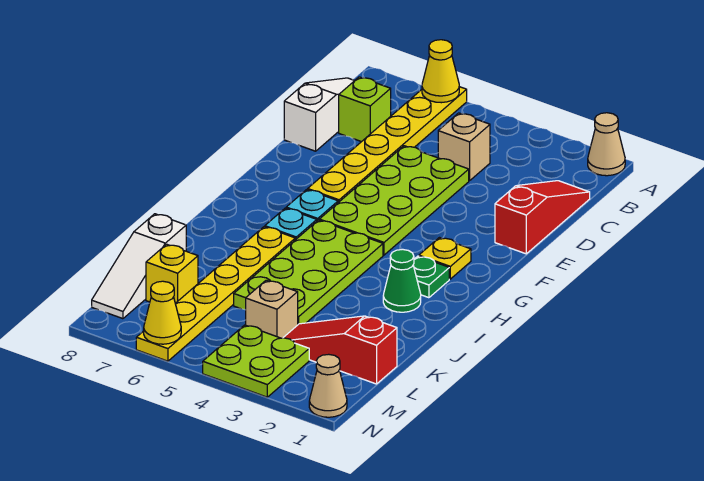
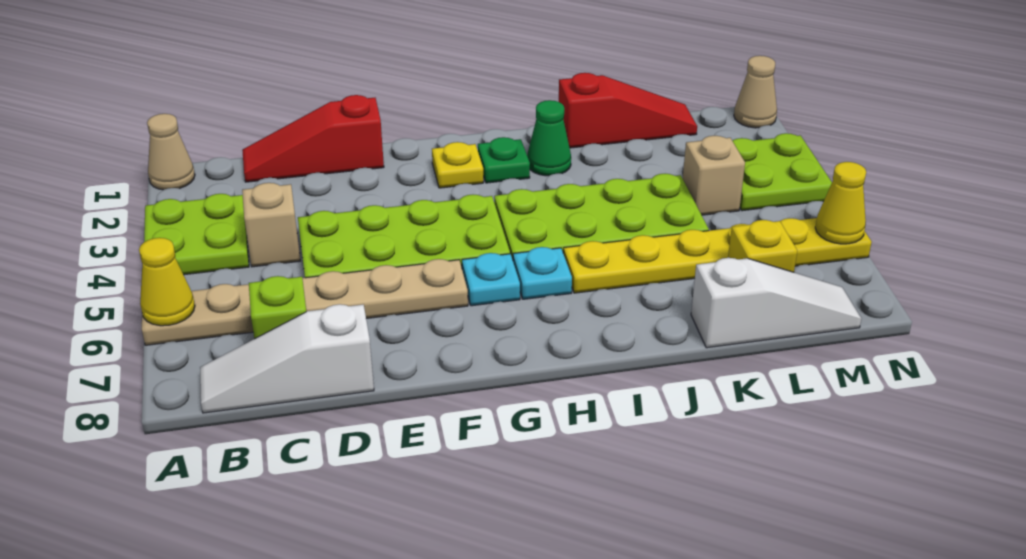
none -> lime 2x2 plate [144,194,249,275]
yellow 1x6 plate [308,87,467,203] -> tan 1x6 plate [142,259,468,345]
red 1x3 slope [283,316,397,384] -> red 1x3 slope turned to [559,73,697,148]

